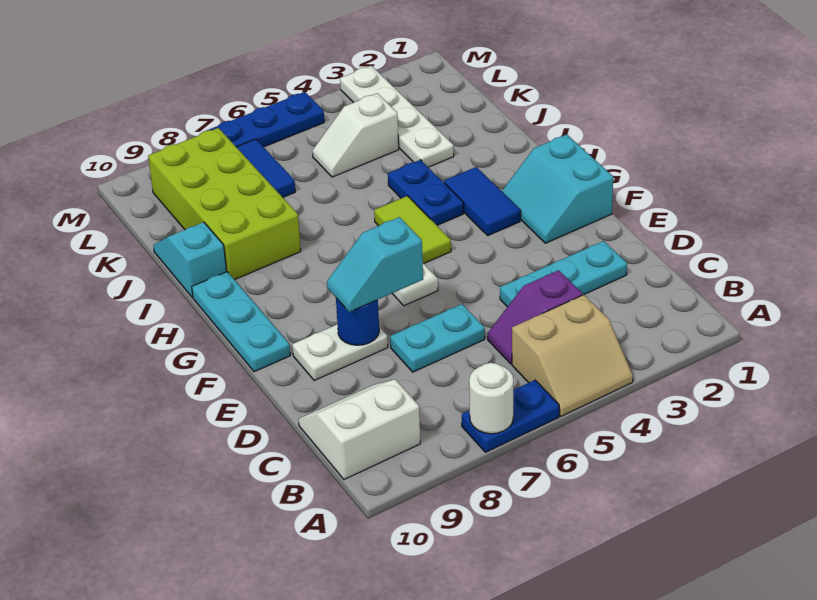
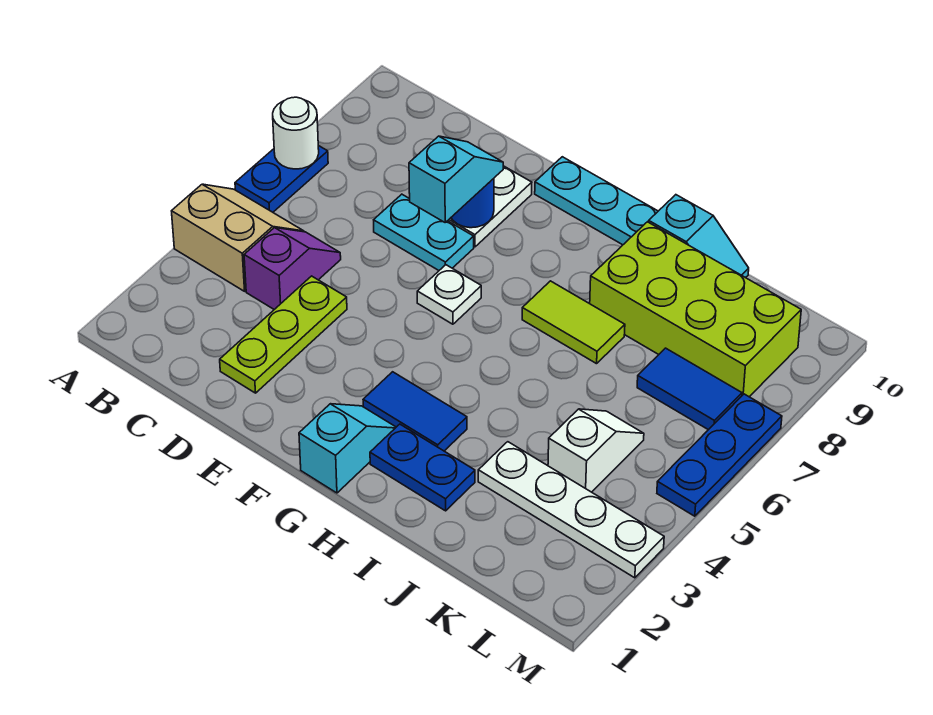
tan 2x2 slope [512,295,633,416] -> tan 2x2 slope turned to [172,184,304,291]
white 2x2 slope [298,379,420,480] -> none
cyan 1x3 plate [500,241,627,307] -> lime 1x3 plate [220,276,347,393]
cyan 1x2 plate [390,304,485,372] -> cyan 1x2 plate turned to [374,194,474,270]
cyan 2x2 slope [502,134,613,243] -> cyan 1x2 slope [299,404,396,493]
lime 1x2 tile [374,196,451,264] -> lime 1x2 tile moved to [522,281,625,364]
blue 1x2 plate [388,160,463,225] -> blue 1x2 plate moved to [370,424,475,511]

